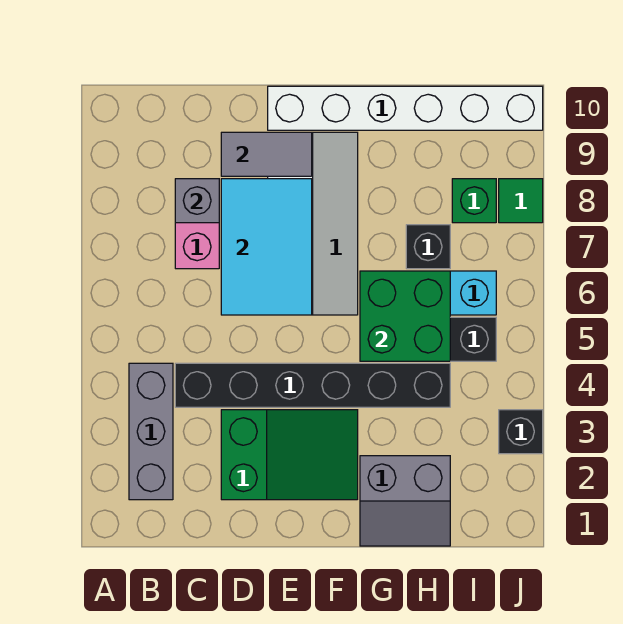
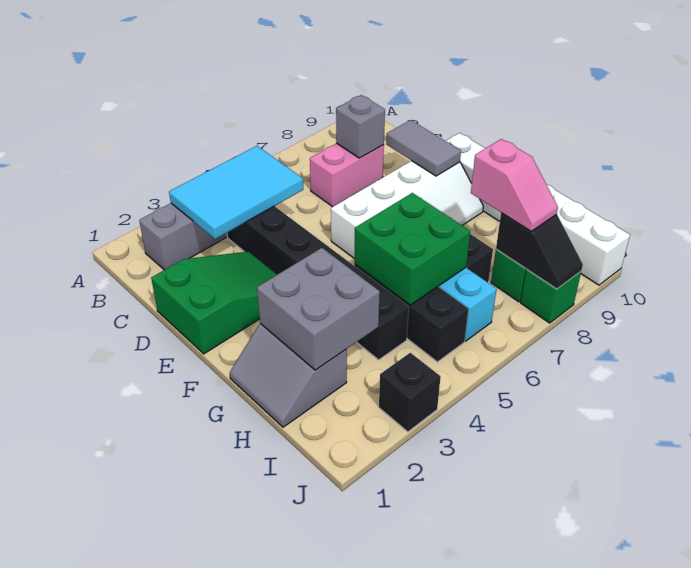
green 2x3 slope [221,410,358,500] -> green 2x3 slope turned to [151,252,277,354]
cyan 2x3 tile [221,179,312,315] -> cyan 2x3 tile moved to [169,146,303,239]
none -> grey 2x2 brick [257,248,380,370]
none -> pink 1x2 slope [471,139,558,231]
none -> black 1x2 slope [496,213,583,289]
green 1x1 tile [499,179,543,223] -> green 1x1 brick [521,270,581,323]

